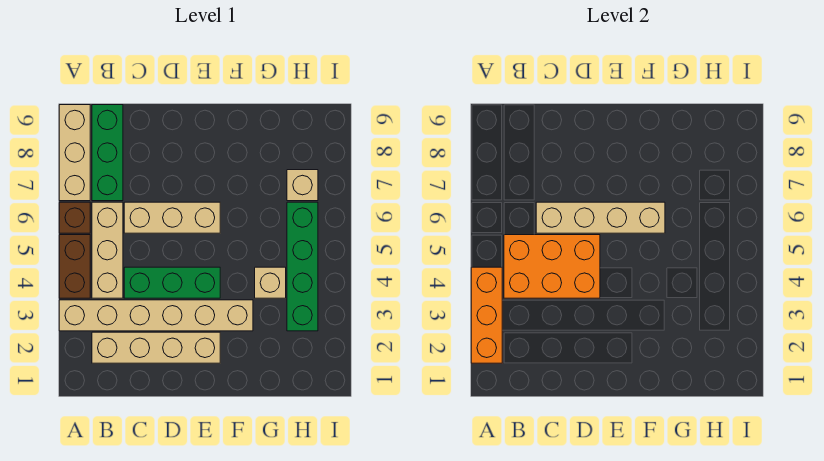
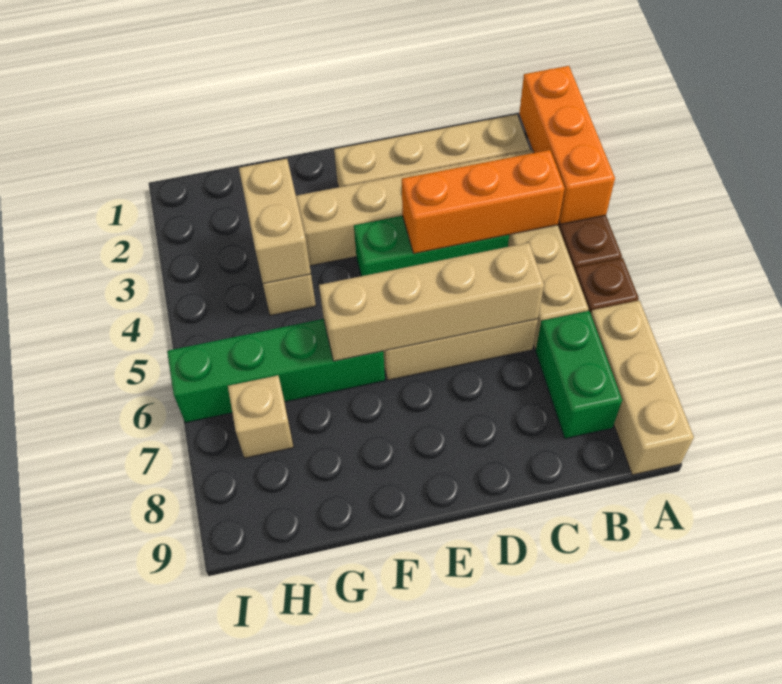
orange 2x3 brick [504,235,600,298] -> orange 1x3 brick [402,150,565,254]
green 1x3 brick [92,105,123,201] -> green 1x2 brick [536,311,622,438]
none -> tan 1x2 brick [239,159,311,284]
green 1x4 brick [287,202,318,331] -> green 1x4 brick turned to [167,319,385,423]

